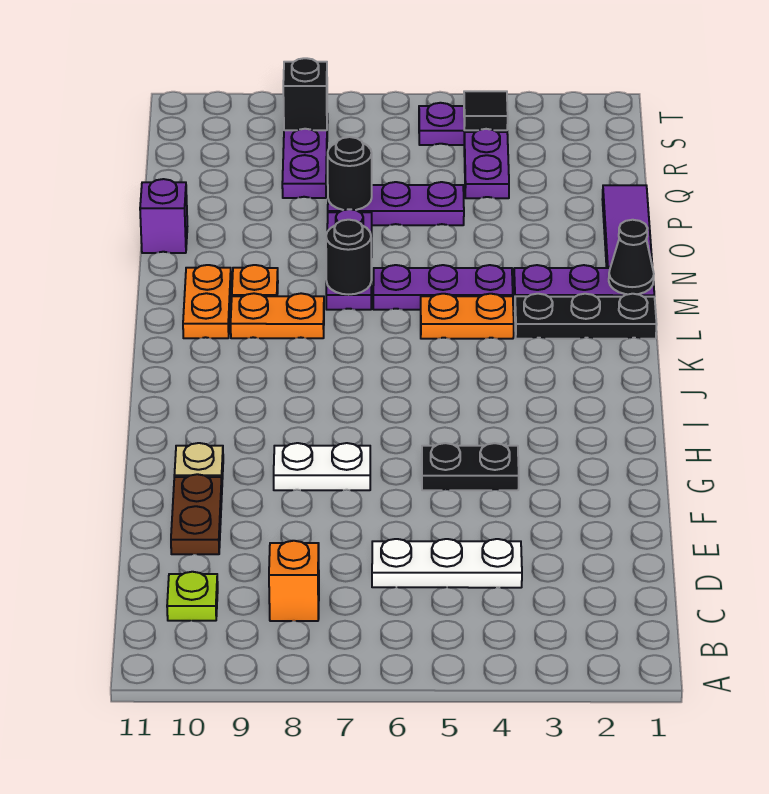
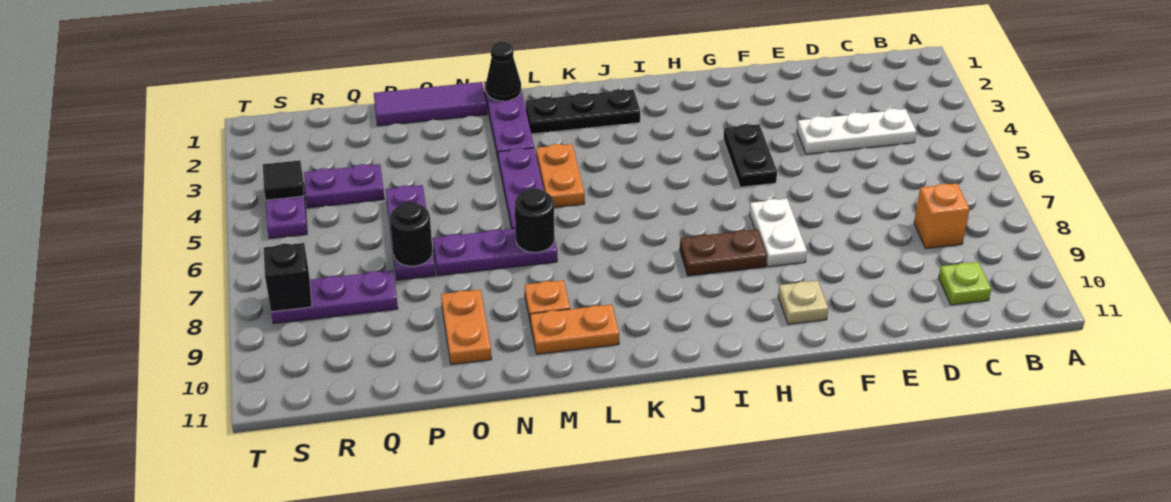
white 1x3 plate [372,539,522,588] -> white 1x3 plate turned to [797,109,916,154]
brown 1x2 plate [171,474,222,554] -> brown 1x2 plate moved to [680,229,767,276]
black 1x3 plate [515,294,657,339] -> black 1x3 plate turned to [526,89,640,134]
orange 1x2 plate [231,293,324,338] -> orange 1x2 plate moved to [441,290,492,364]
purple 1x1 brick [140,179,187,253] -> none

